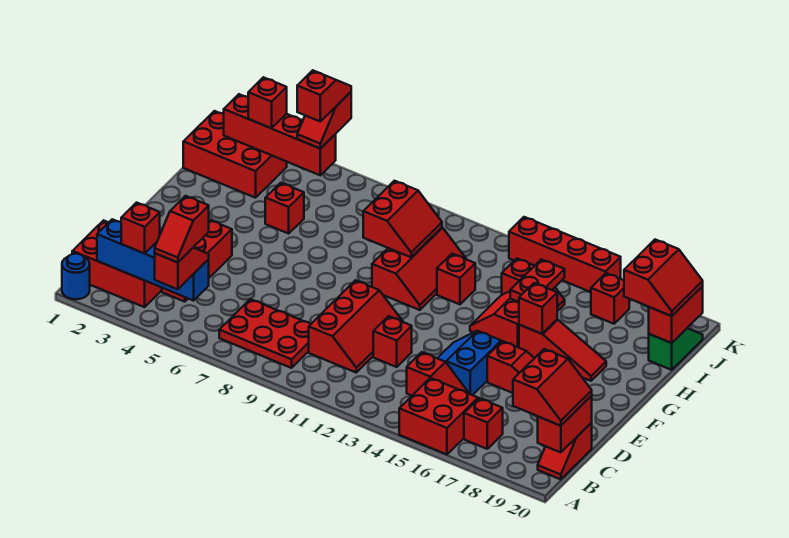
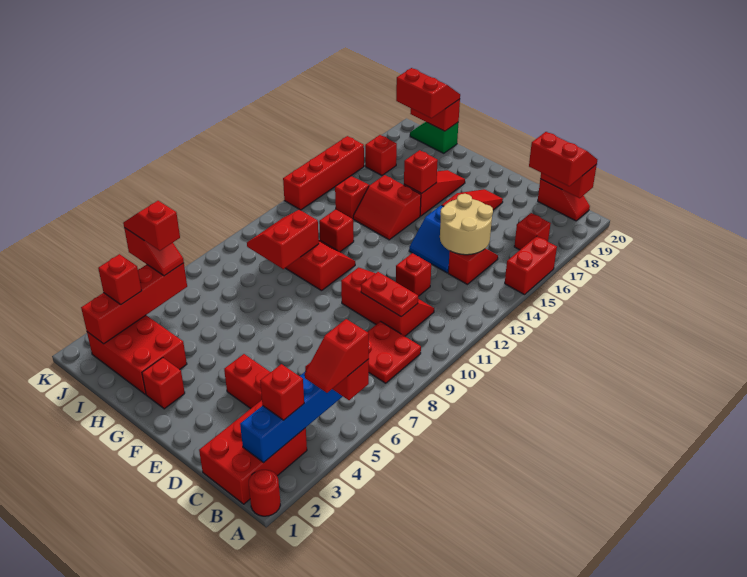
blue 1x1 round brick [62,254,90,299] -> red 1x1 round brick [249,470,280,516]
red 1x2 slope [155,196,209,263] -> red 1x2 slope turned to [305,319,369,393]
red 2x2 brick [399,378,478,454] -> red 1x2 brick [505,236,557,295]
red 2x3 plate [219,299,311,368] -> red 2x2 plate [368,321,421,383]
none -> tan 2x2 round brick [440,194,493,255]
red 1x1 brick [265,183,304,234] -> red 1x1 brick moved to [142,358,185,409]
red 2x2 slope [363,181,442,257] -> red 2x2 slope turned to [247,210,319,269]
red 1x2 plate [510,259,565,302] -> red 1x2 plate moved to [361,272,418,317]
red 2x3 brick [183,111,287,198] -> red 2x3 brick turned to [87,315,187,394]

